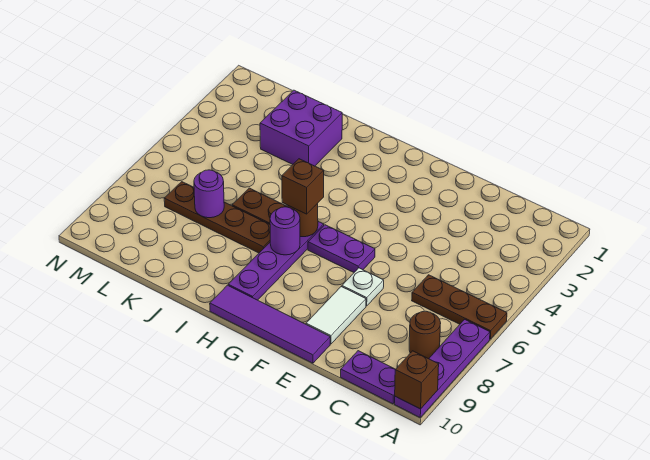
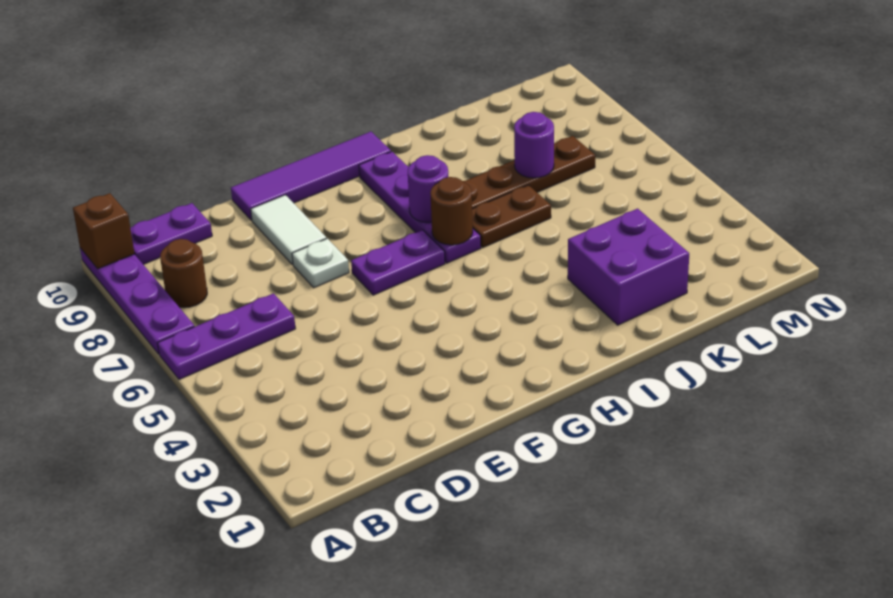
brown 1x3 plate [412,275,507,339] -> purple 1x3 plate [158,293,296,379]
brown 1x1 brick [282,159,324,214] -> none

